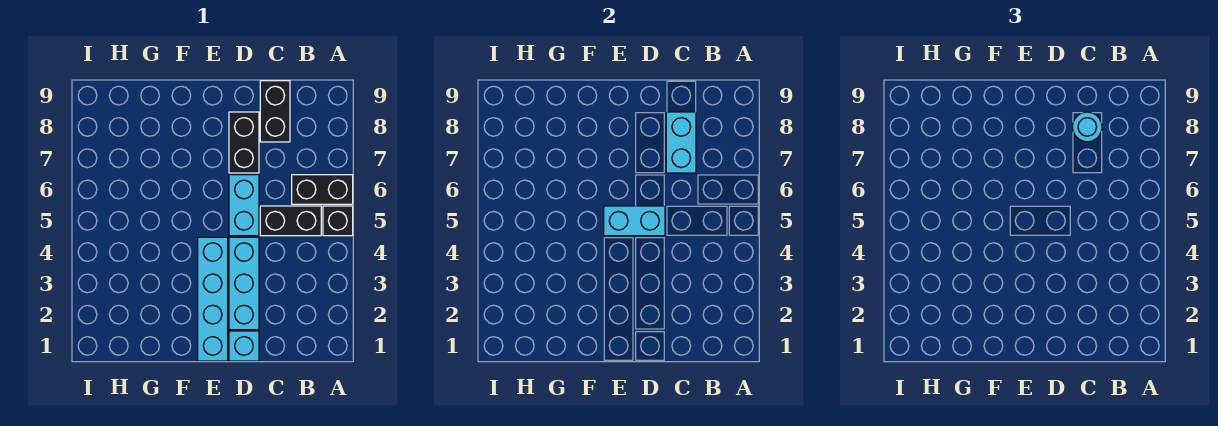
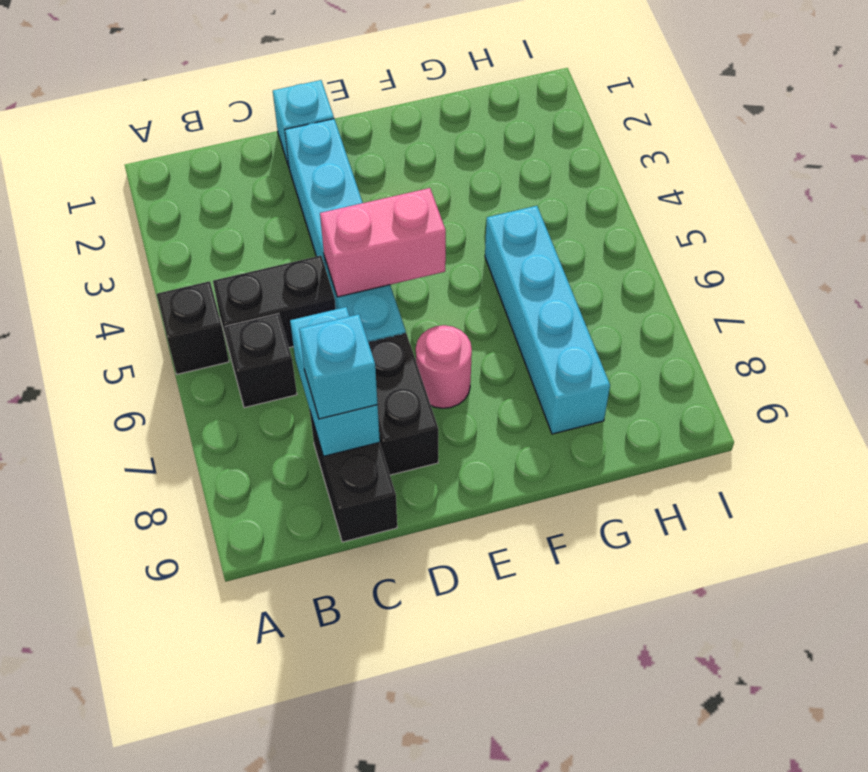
black 1x2 brick [292,175,353,204] -> black 1x1 brick [225,314,297,408]
cyan 1x1 round brick [1072,112,1102,142] -> cyan 1x1 brick [299,314,378,419]
cyan 1x2 brick [604,206,665,236] -> pink 1x2 brick [320,188,446,297]
cyan 1x4 brick [198,237,228,361] -> cyan 1x4 brick moved to [485,206,610,434]
none -> pink 1x1 round brick [416,325,472,408]

